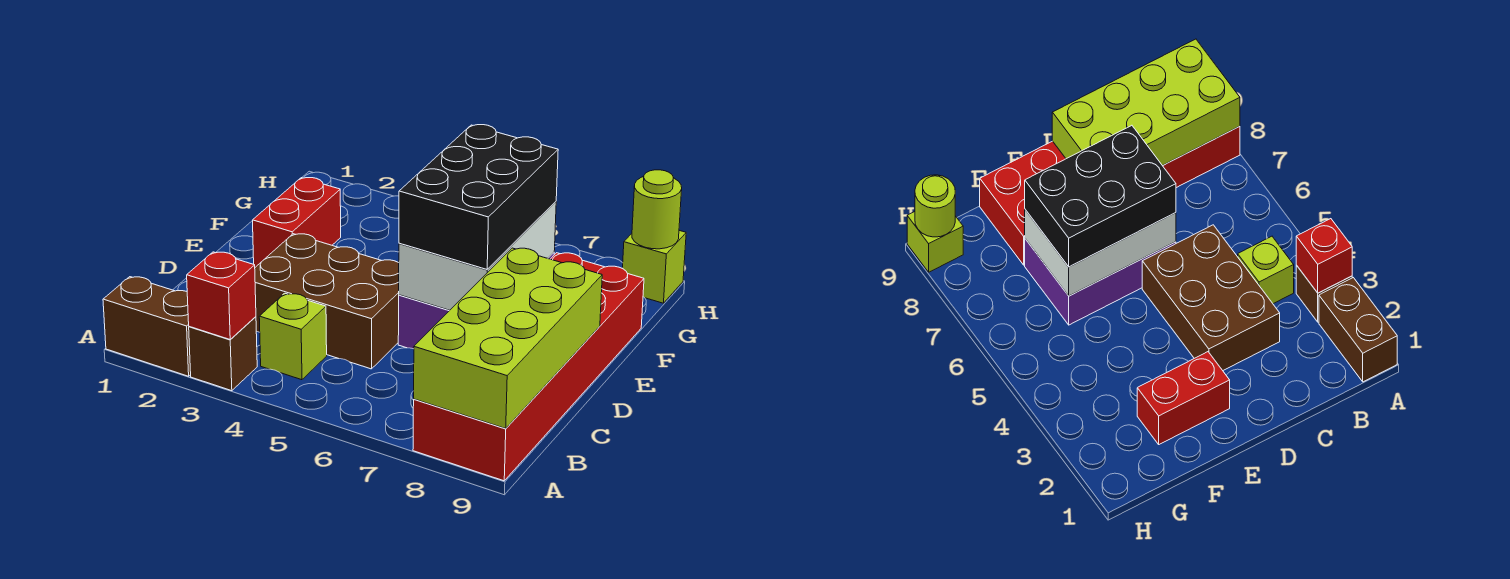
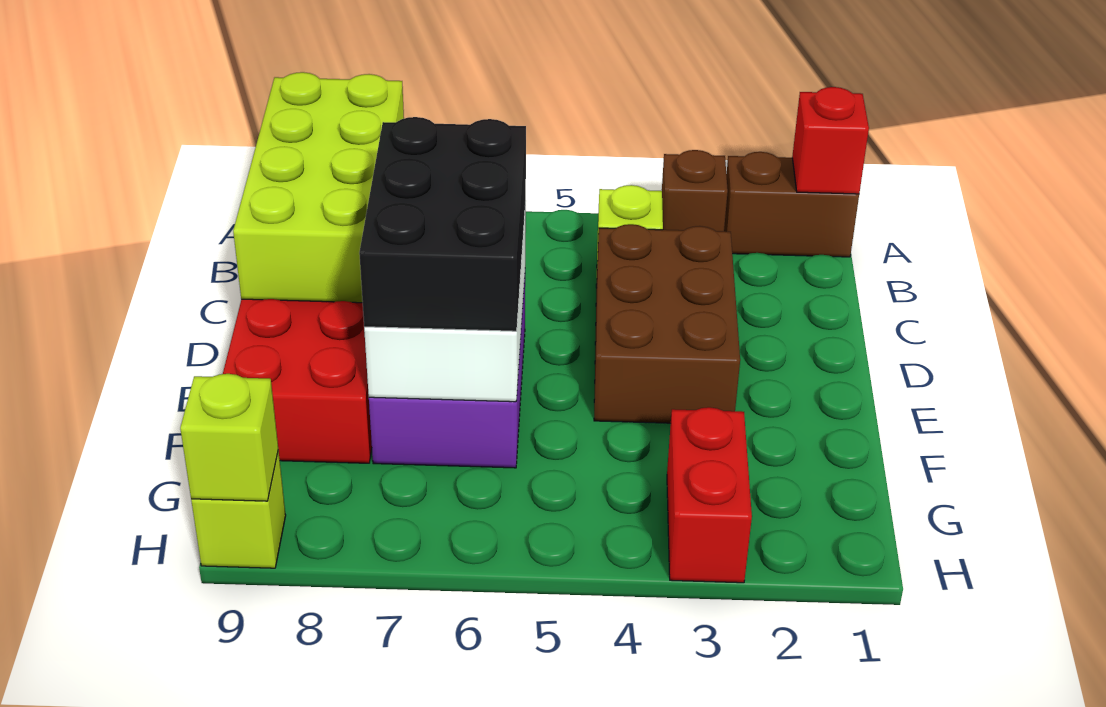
red 1x1 brick [187,252,256,340] -> red 1x1 brick moved to [792,87,869,194]
brown 2x3 brick [255,234,399,369] -> brown 2x3 brick turned to [594,224,740,423]
red 1x2 brick [253,178,341,267] -> red 1x2 brick moved to [667,407,752,583]
lime 1x1 round brick [632,170,682,249] -> lime 1x1 brick [180,374,278,501]

